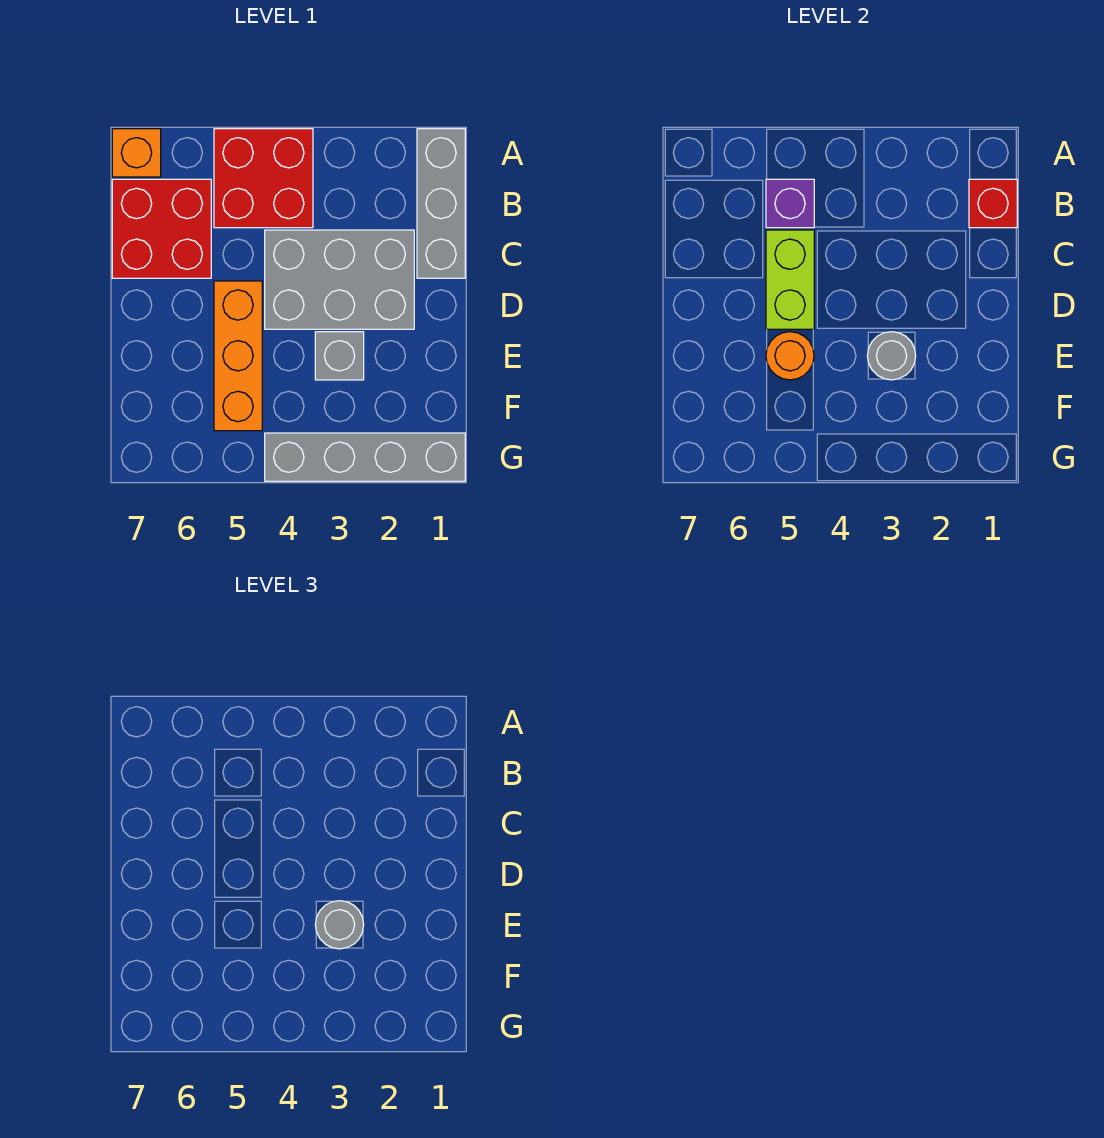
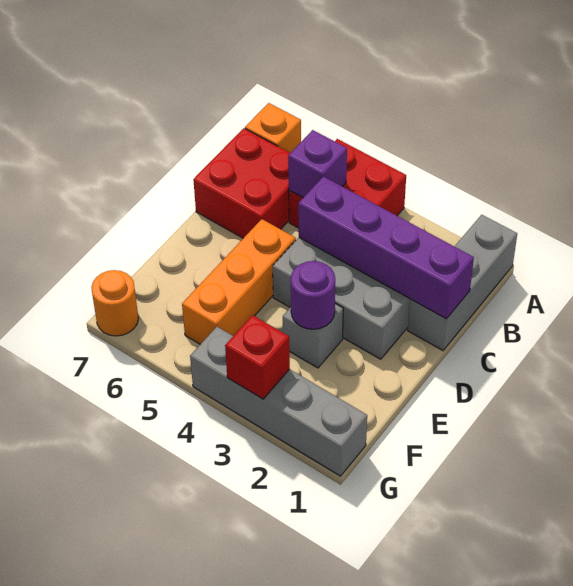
red 1x1 brick [969,179,1017,228] -> red 1x1 brick moved to [225,315,290,399]
none -> purple 1x4 brick [298,177,474,319]
lime 1x2 brick [766,230,814,329] -> none
grey 1x1 round brick [867,332,916,380] -> purple 1x1 round brick [291,261,335,329]
grey 1x1 round brick [315,901,364,949] -> none
orange 1x1 round brick [766,332,814,380] -> orange 1x1 round brick moved to [91,270,139,336]

